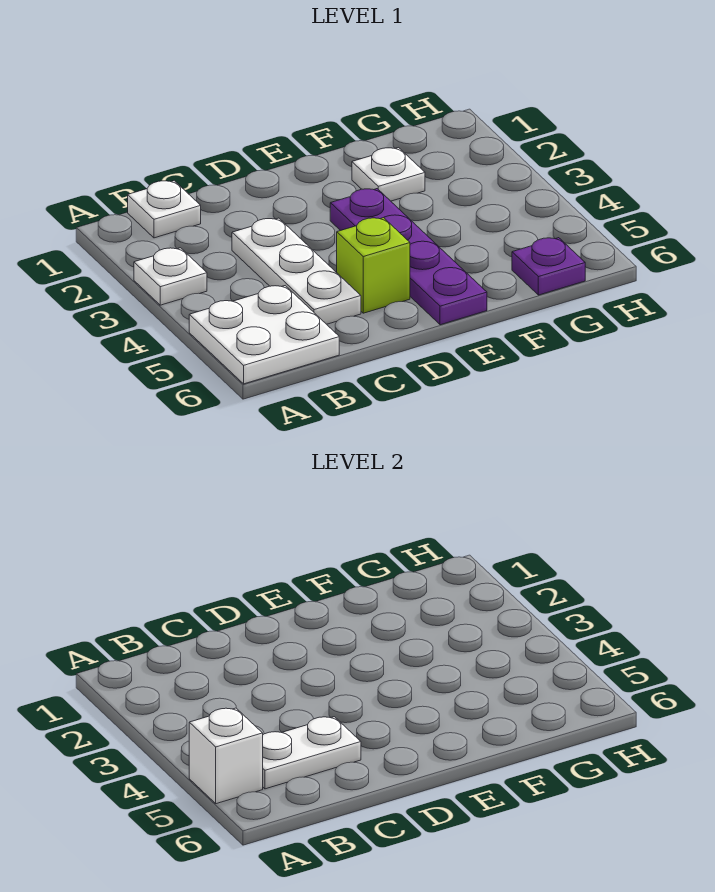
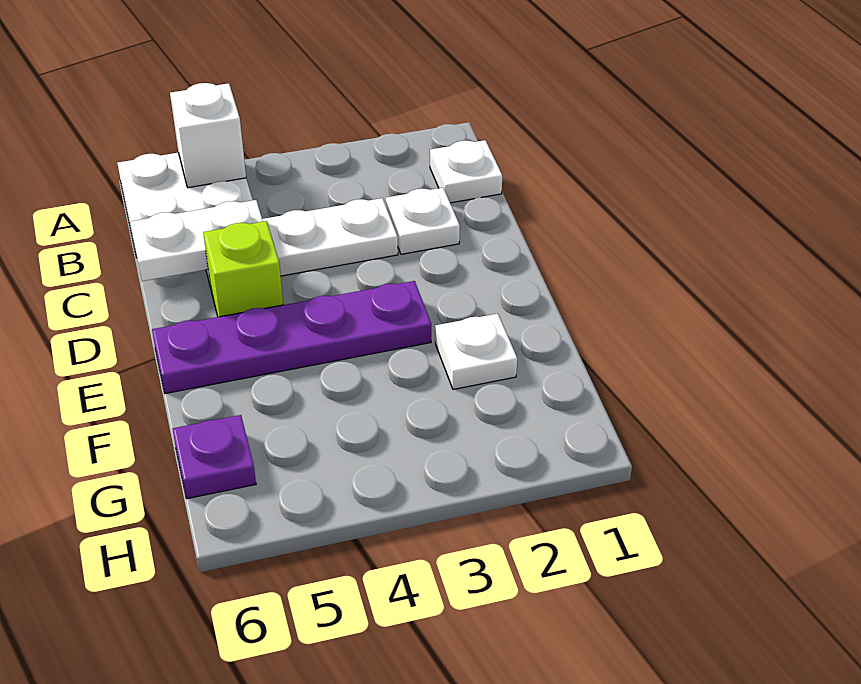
white 1x1 plate [134,248,207,305] -> white 1x1 plate moved to [386,188,460,254]
white 1x2 plate [263,717,361,789] -> white 1x2 plate turned to [130,200,263,281]

